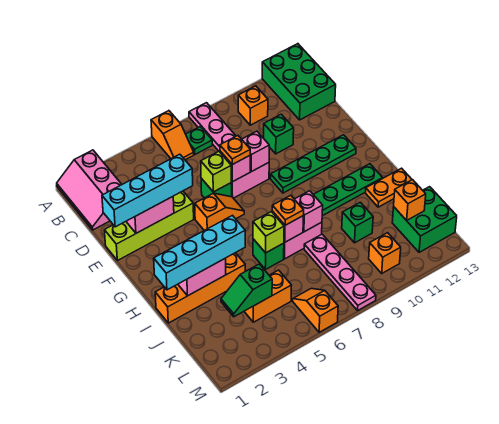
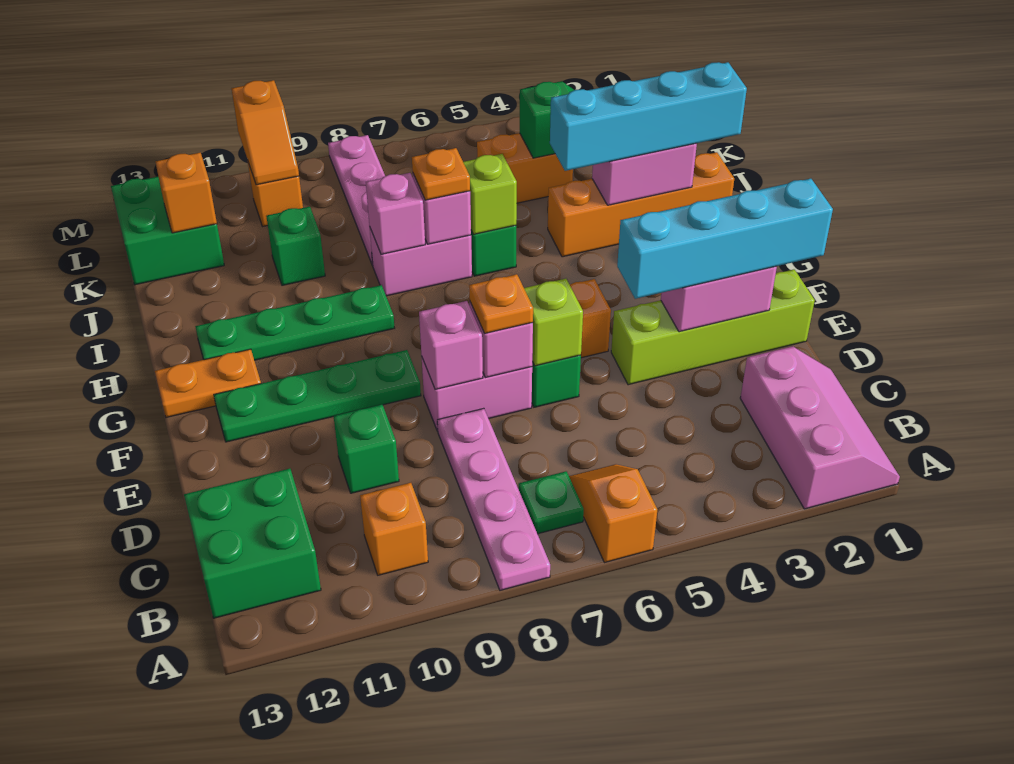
green 2x3 brick [262,44,336,120] -> green 2x2 brick [184,469,321,618]
orange 1x2 plate [365,168,412,207] -> orange 1x2 plate moved to [155,349,261,417]
orange 1x2 slope [293,288,338,332] -> orange 1x2 slope moved to [231,80,299,185]

